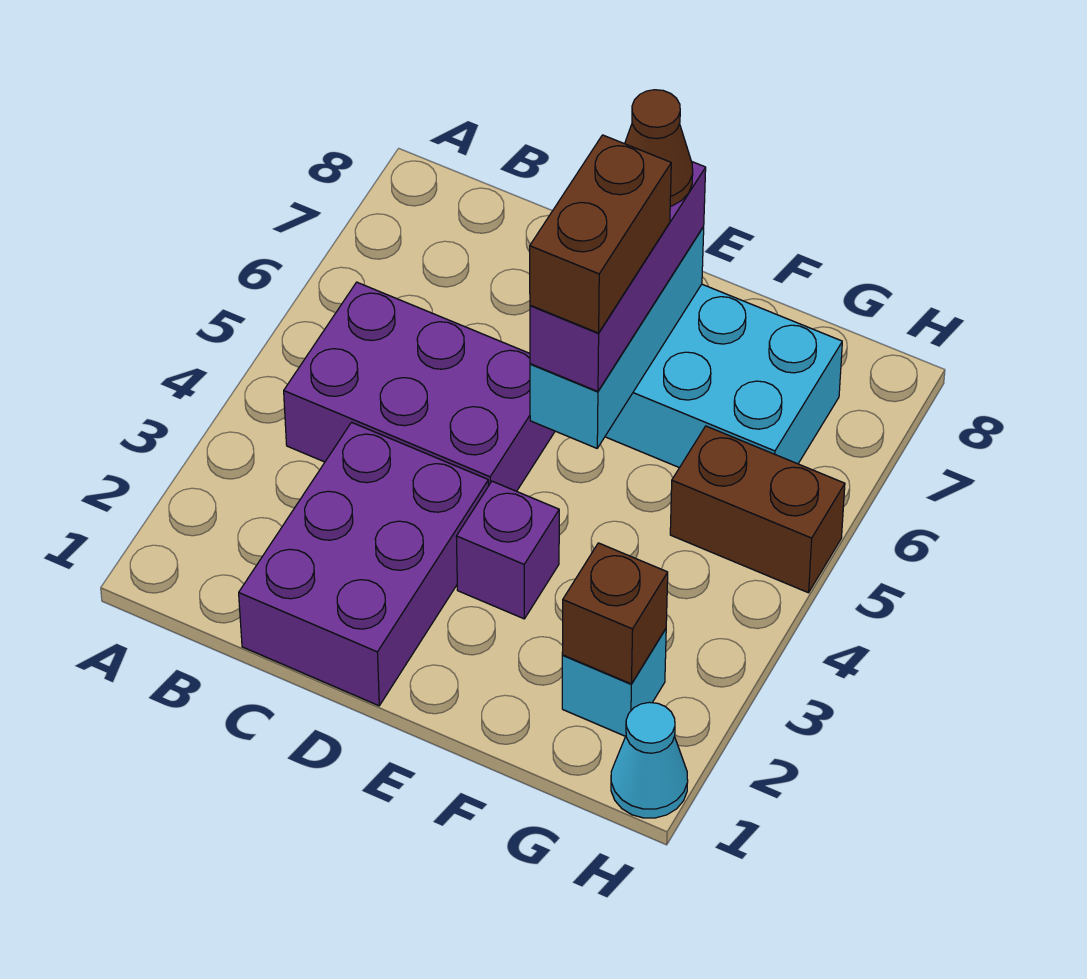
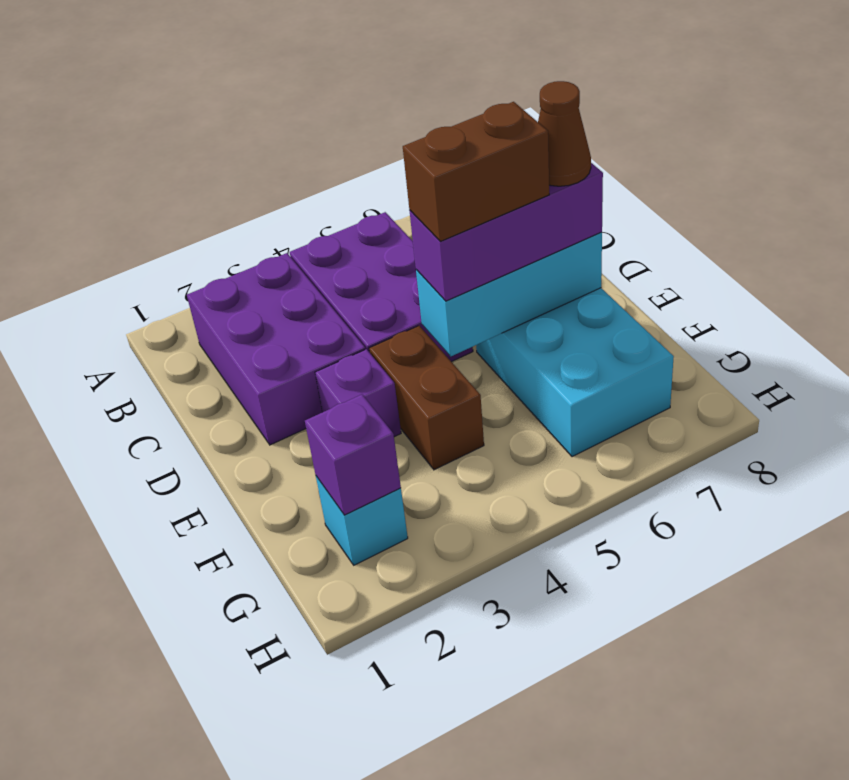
purple 2x3 brick [239,422,488,706] -> purple 2x3 brick turned to [187,253,365,445]
brown 1x1 brick [562,543,668,684] -> purple 1x1 brick [305,395,401,515]
brown 1x2 brick [670,426,845,593] -> brown 1x2 brick moved to [369,326,484,470]
cyan 1x1 cone [611,702,688,818] -> none

